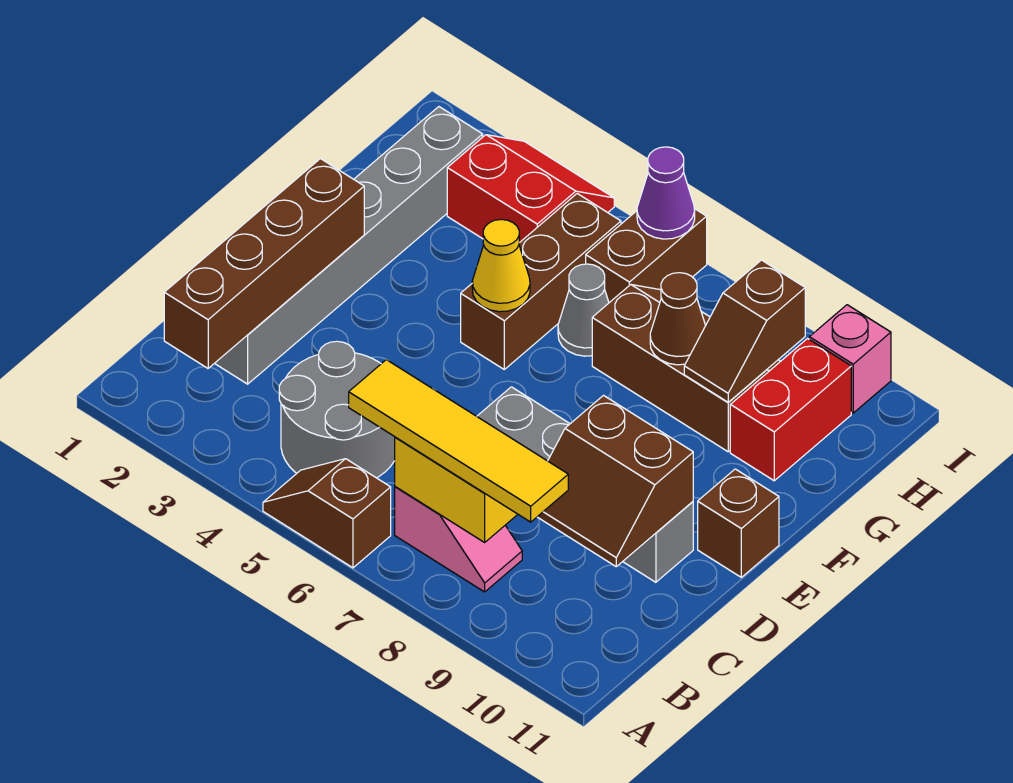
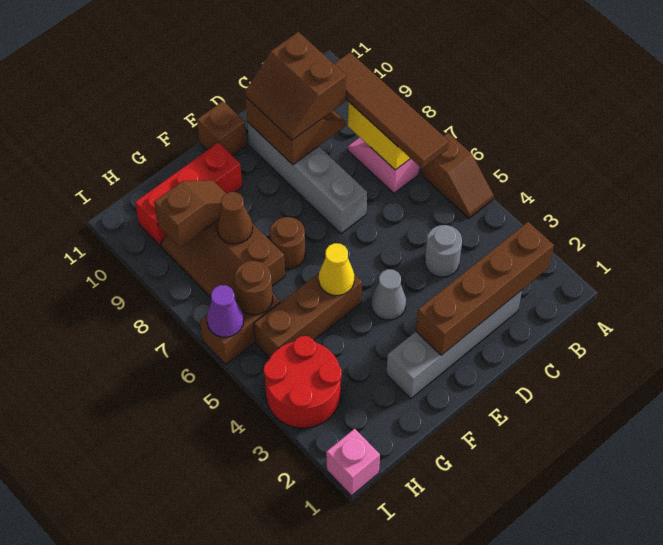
grey 2x2 round brick [279,341,395,478] -> grey 1x1 round brick [425,225,462,277]
yellow 1x4 tile [349,360,568,522] -> brown 1x4 tile [334,53,449,168]
grey 1x6 brick [215,107,483,384] -> grey 1x4 brick [386,290,522,399]
none -> brown 2x2 slope [245,32,346,140]
none -> brown 1x1 round brick [270,217,305,269]
grey 1x1 cone [558,264,609,356] -> grey 1x1 cone moved to [371,269,406,320]
red 1x2 brick [730,339,851,481] -> red 1x3 brick [135,143,242,246]
red 2x2 slope [447,135,614,243] -> red 2x2 round brick [264,336,342,428]
none -> brown 1x1 round brick [234,261,273,315]
pink 1x1 brick [809,305,891,413] -> pink 1x1 brick moved to [326,429,380,496]

